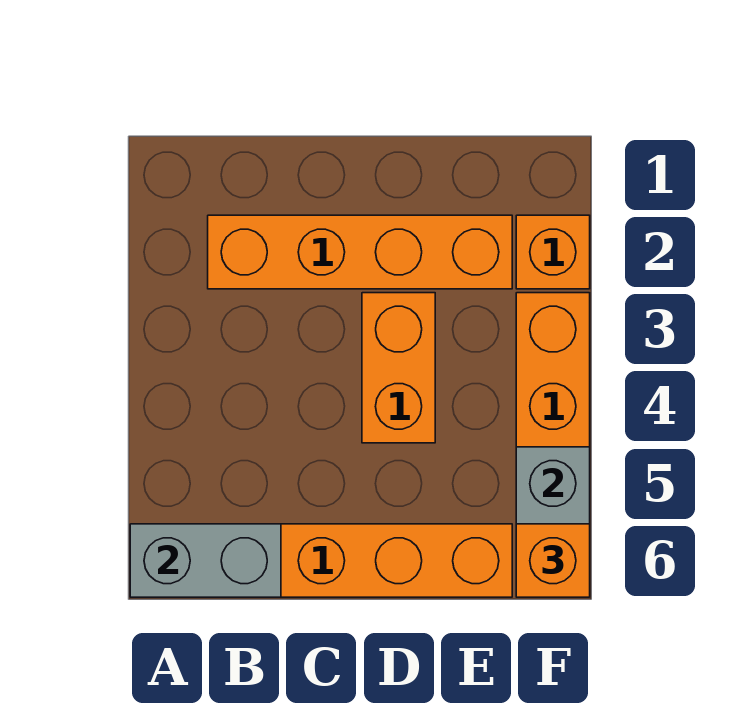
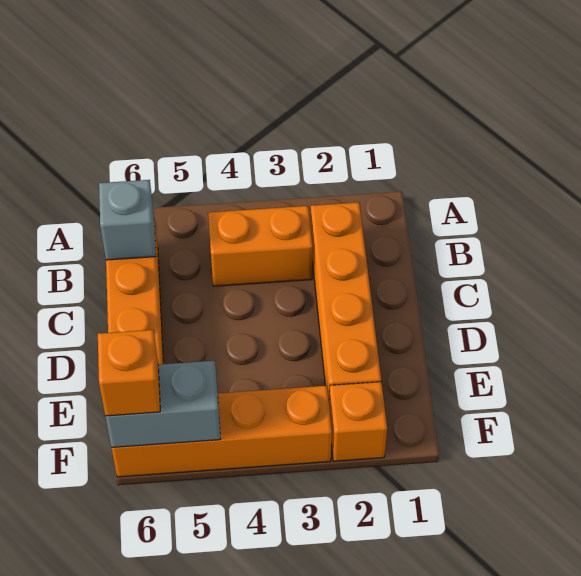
grey 1x2 brick [130,524,281,597] -> grey 1x1 brick [99,180,156,260]
orange 1x2 brick [362,293,435,443] -> orange 1x2 brick moved to [208,206,313,286]

